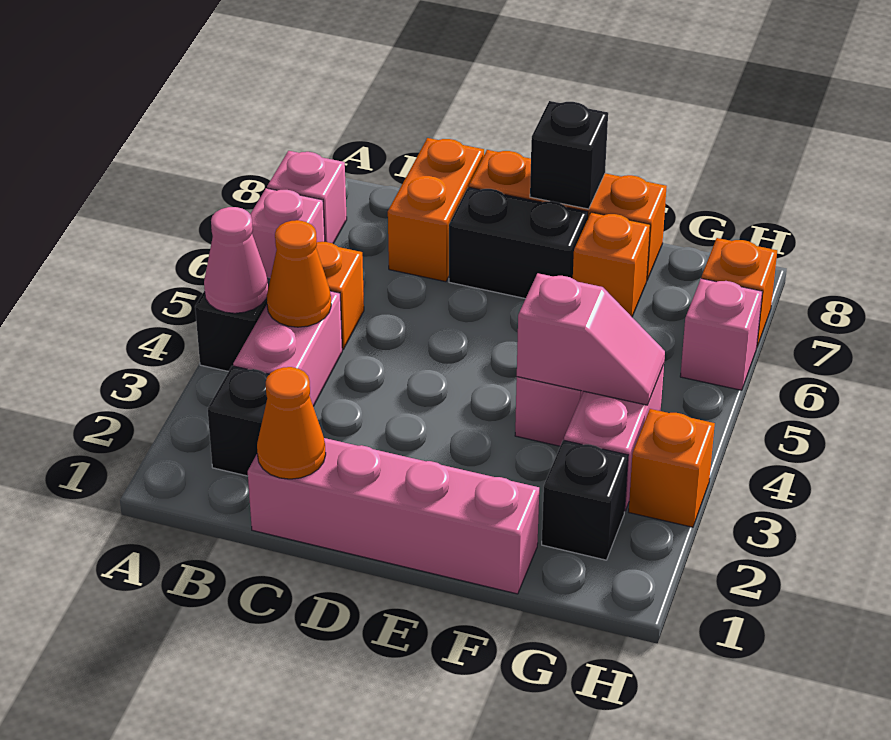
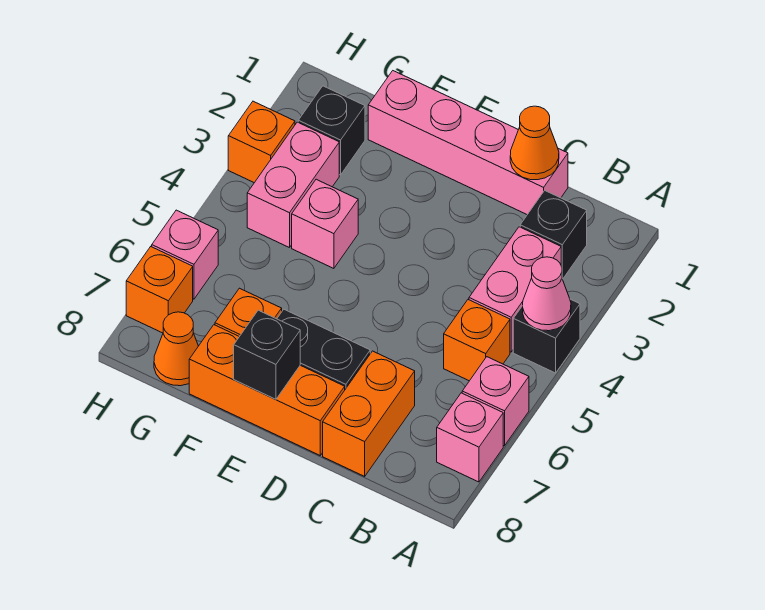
orange 1x1 cone [267,220,331,327] -> orange 1x1 cone moved to [154,312,198,386]
pink 1x2 slope [517,273,665,405] -> none

